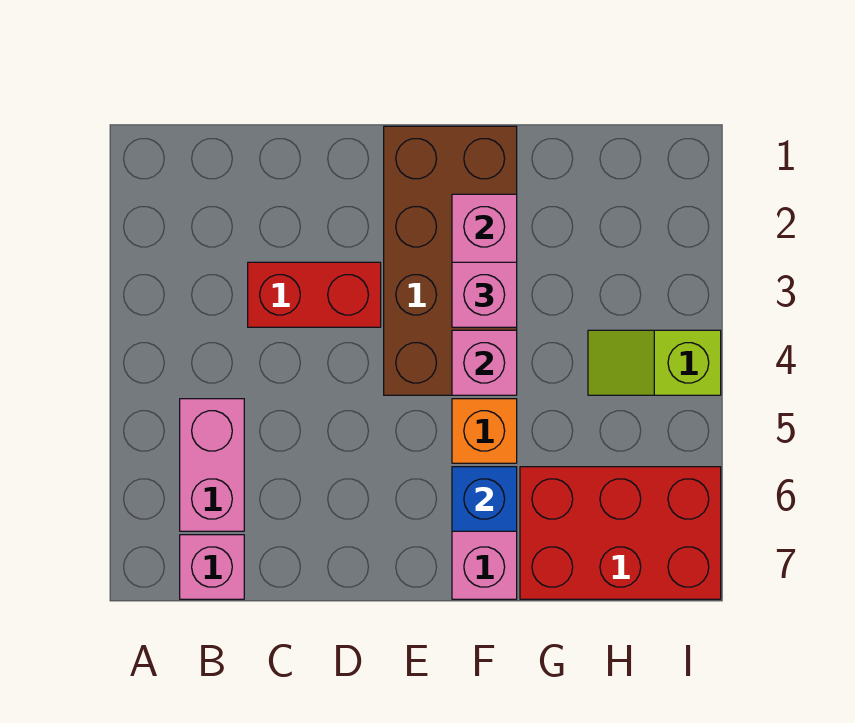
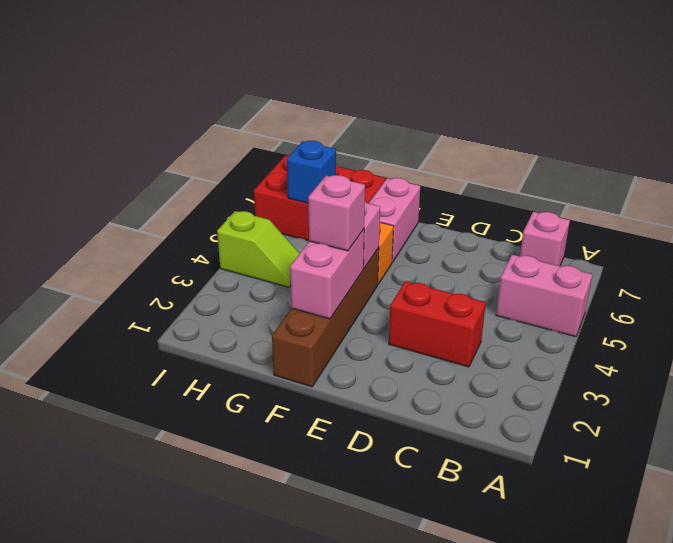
pink 1x2 brick [180,399,244,531] -> pink 1x2 brick turned to [496,255,592,337]
brown 2x4 brick [384,126,517,395] -> brown 1x4 brick [272,248,379,387]
blue 1x1 brick [452,467,517,531] -> blue 1x1 brick moved to [287,141,336,203]

